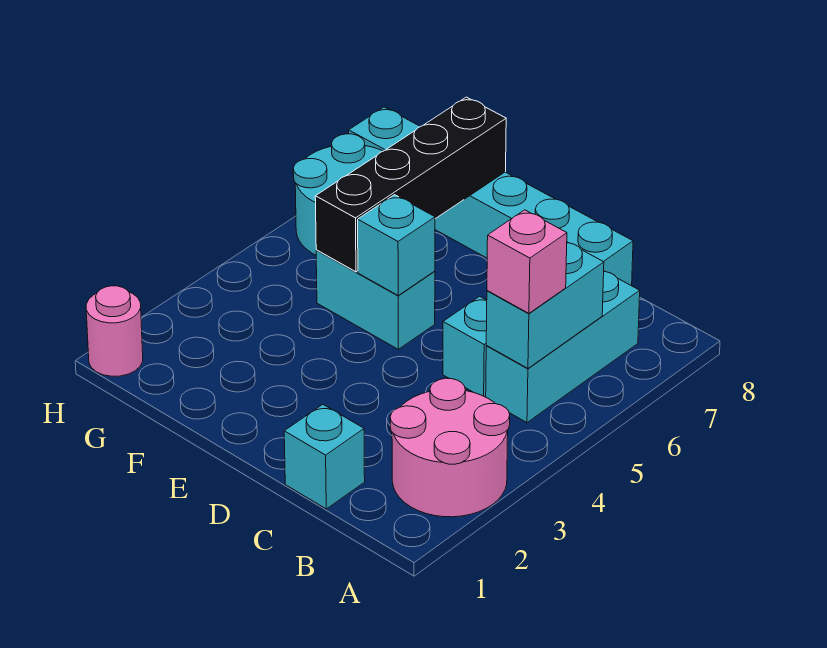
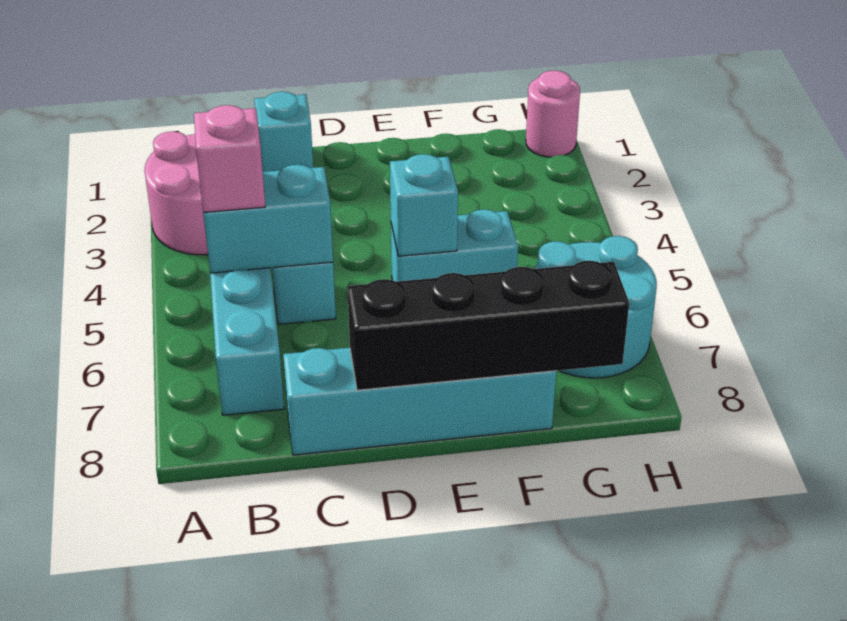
cyan 1x2 brick [486,242,604,368] -> cyan 1x2 brick turned to [203,165,333,273]
cyan 1x6 brick [349,107,633,286] -> cyan 1x4 brick [283,348,556,455]
black 1x4 brick [315,97,506,272] -> black 1x4 brick turned to [347,261,629,390]

